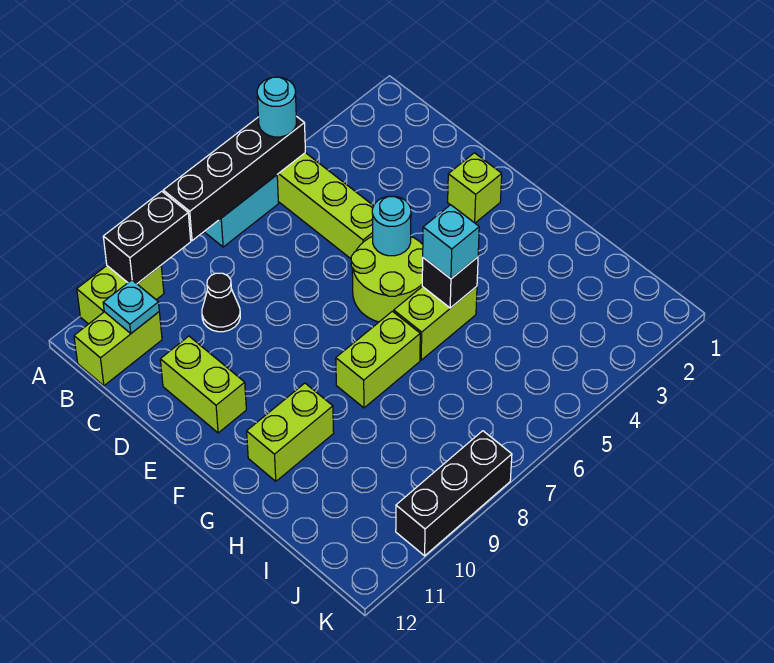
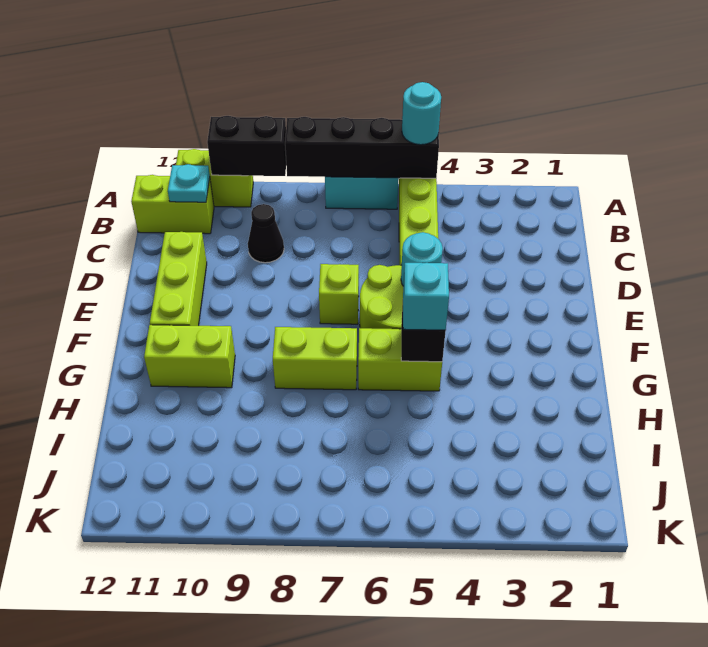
lime 1x2 brick [160,336,246,433] -> lime 1x3 brick [150,232,207,326]
lime 1x1 brick [448,153,502,223] -> lime 1x1 brick moved to [319,264,359,324]
black 1x3 brick [396,431,512,556] -> none

